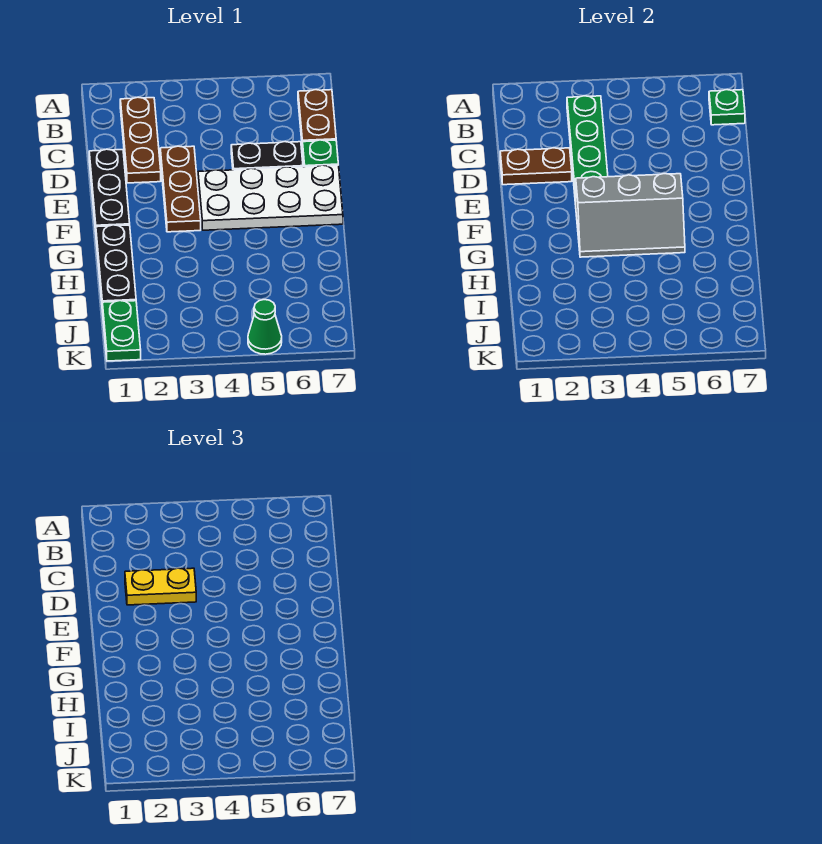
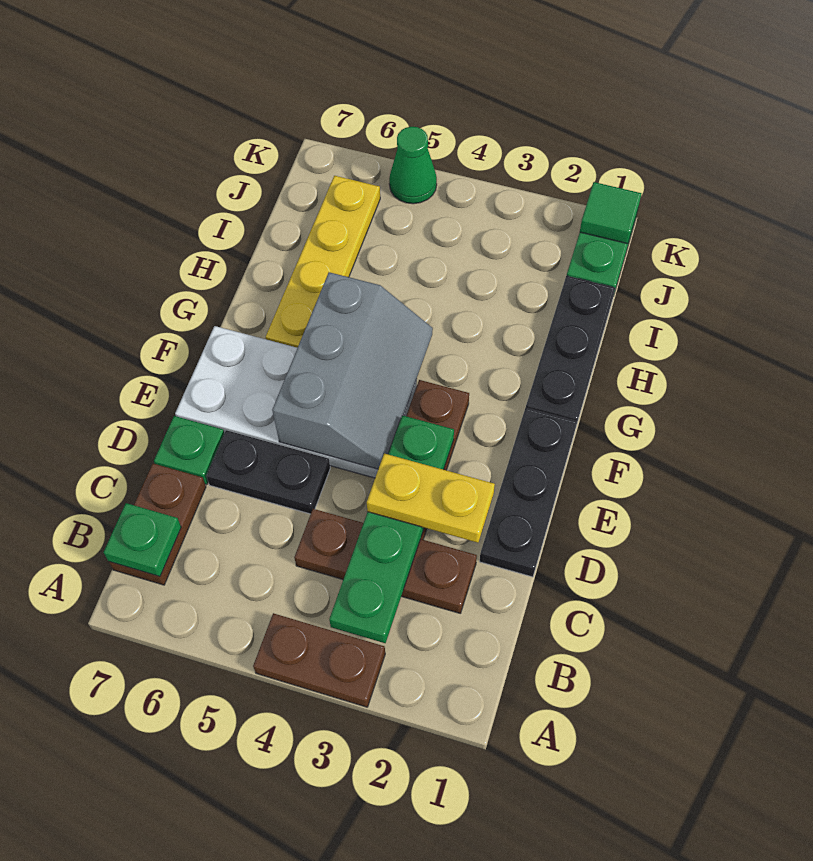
brown 1x3 plate [120,97,161,183] -> brown 1x3 plate turned to [294,509,477,613]
brown 1x2 plate [500,148,572,185] -> brown 1x2 plate moved to [253,613,385,707]
grey 2x3 slope [576,174,685,257] -> grey 2x3 slope turned to [272,272,433,469]
none -> yellow 1x4 plate [266,176,380,348]
none -> green 1x1 tile [580,182,642,244]

